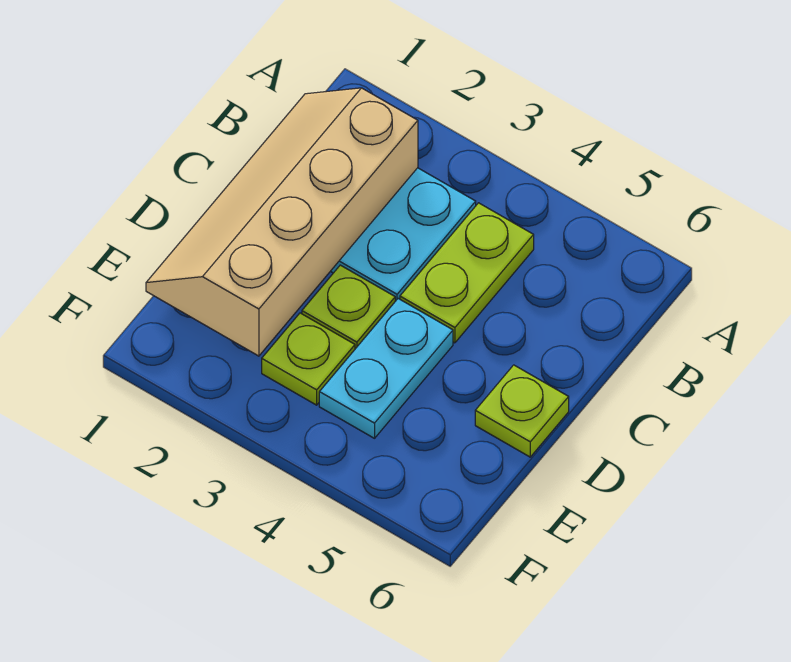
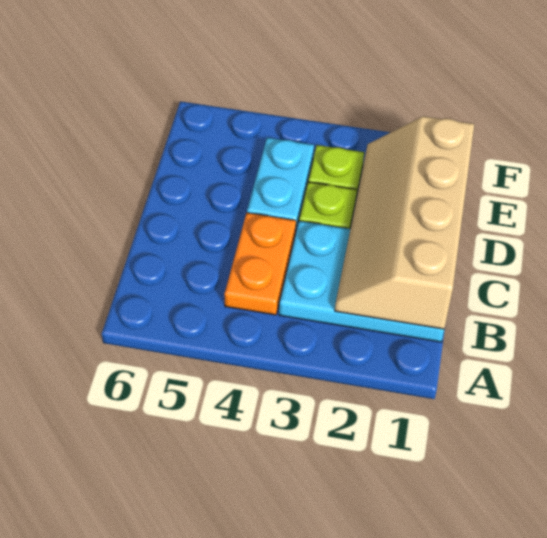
tan 2x4 slope [146,88,418,356] -> tan 2x4 slope turned to [335,116,474,329]
lime 1x2 plate [400,203,534,343] -> orange 1x2 plate [224,213,296,315]
lime 1x1 plate [475,365,569,457] -> none

